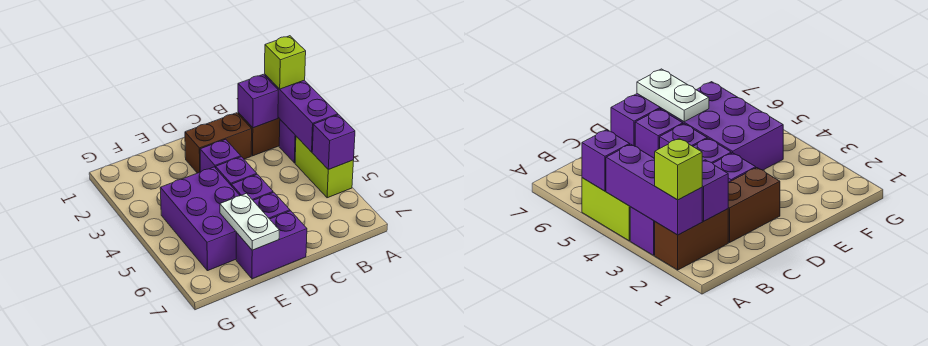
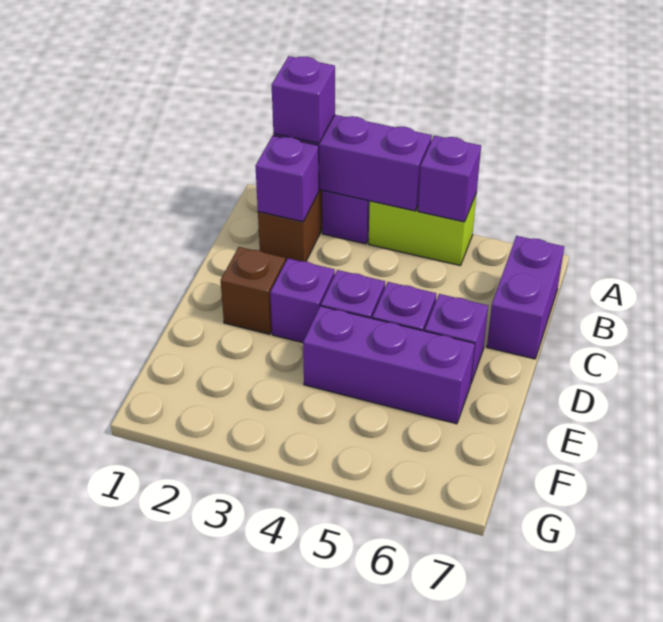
lime 1x1 brick [265,36,306,89] -> purple 1x1 brick [272,56,335,143]
brown 1x2 brick [185,113,252,173] -> brown 1x1 brick [221,247,285,334]
purple 1x2 brick [236,211,307,279] -> purple 1x2 brick moved to [487,236,564,359]
purple 2x3 brick [160,167,240,271] -> purple 1x3 brick [303,306,475,424]
white 1x2 plate [220,193,279,250] -> none

